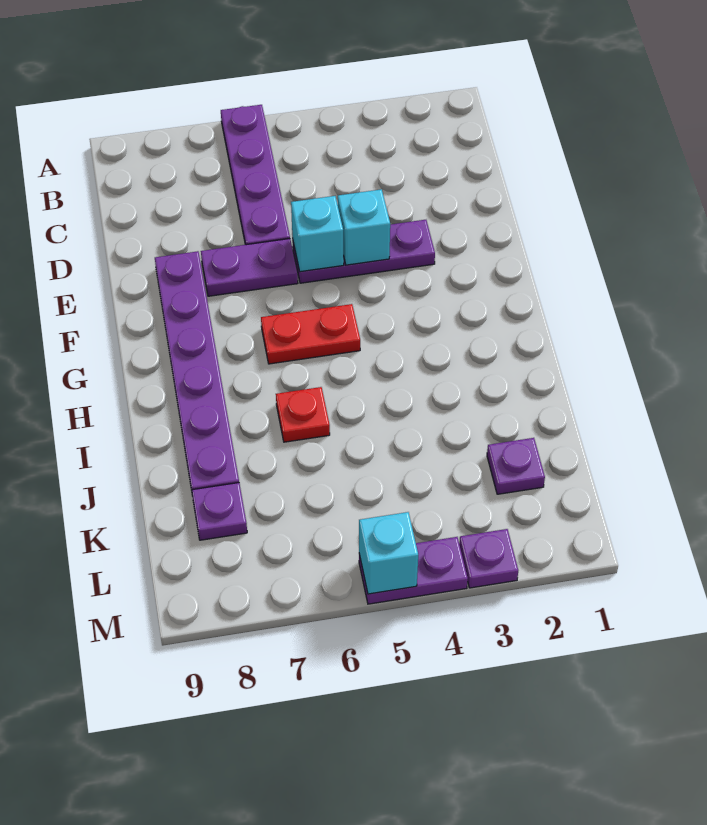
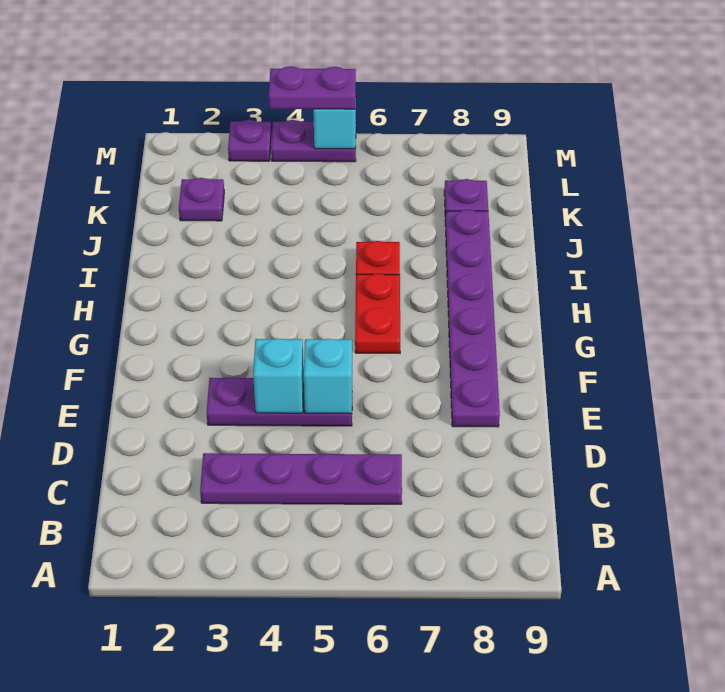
purple 1x4 plate [221,105,290,245] -> purple 1x4 plate turned to [200,453,402,504]
purple 1x2 plate [201,239,298,296] -> purple 1x2 plate moved to [269,66,356,109]
red 1x2 plate [261,304,360,364] -> red 1x2 plate turned to [355,274,400,353]

